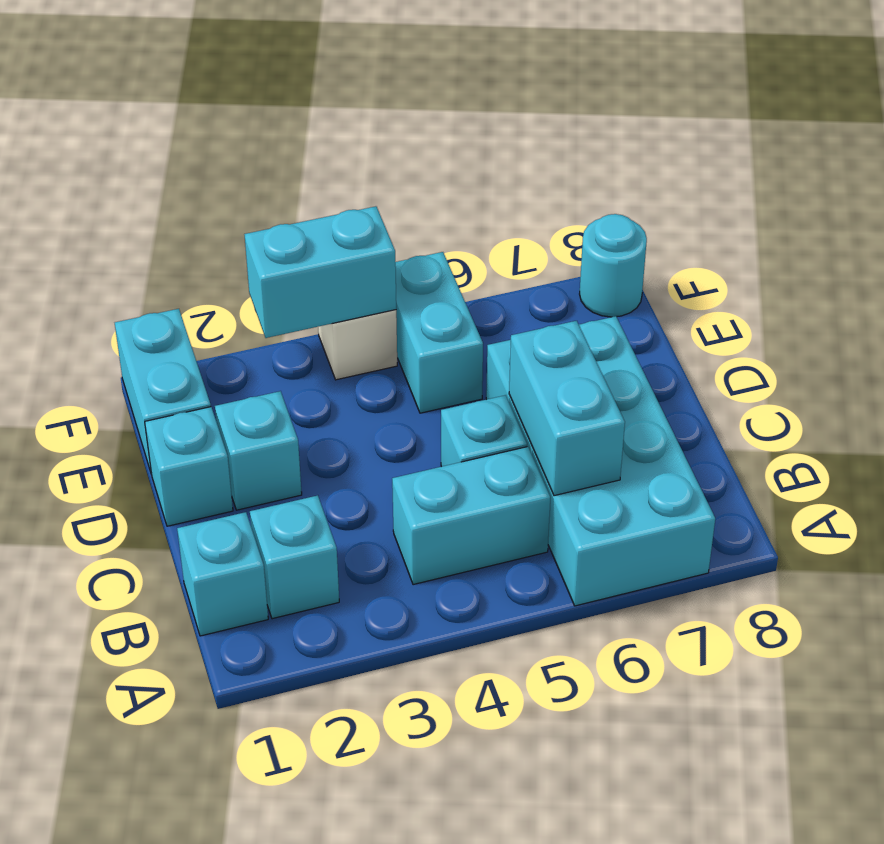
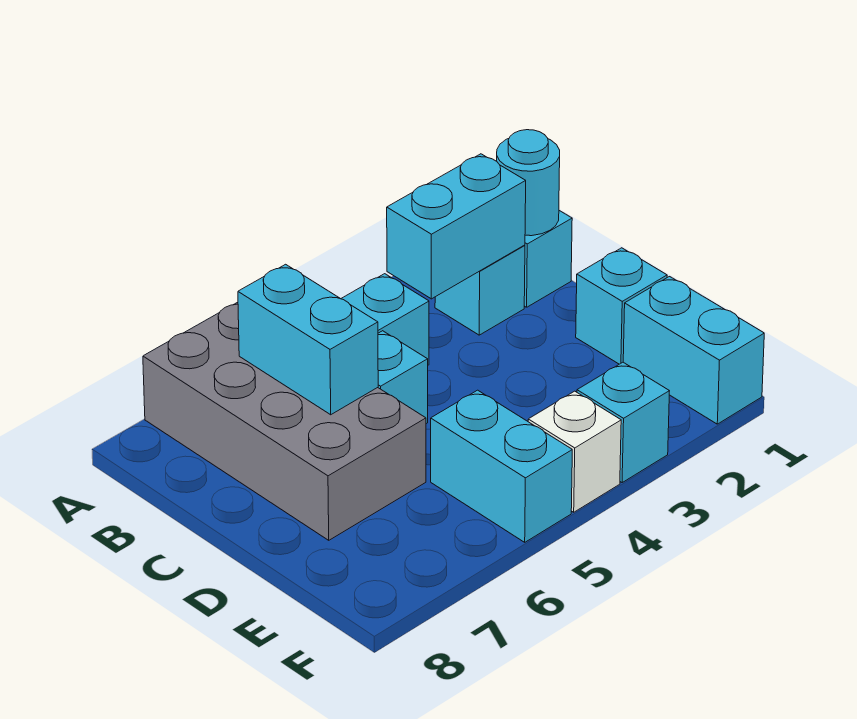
cyan 2x4 brick [486,316,715,606] -> grey 2x4 brick [143,302,426,540]
cyan 1x1 brick [215,391,302,510] -> cyan 1x1 brick moved to [577,362,669,482]
cyan 1x2 brick [244,206,396,338] -> cyan 1x2 brick moved to [387,154,526,299]
cyan 1x1 round brick [580,214,647,317] -> cyan 1x1 round brick moved to [497,130,560,236]

